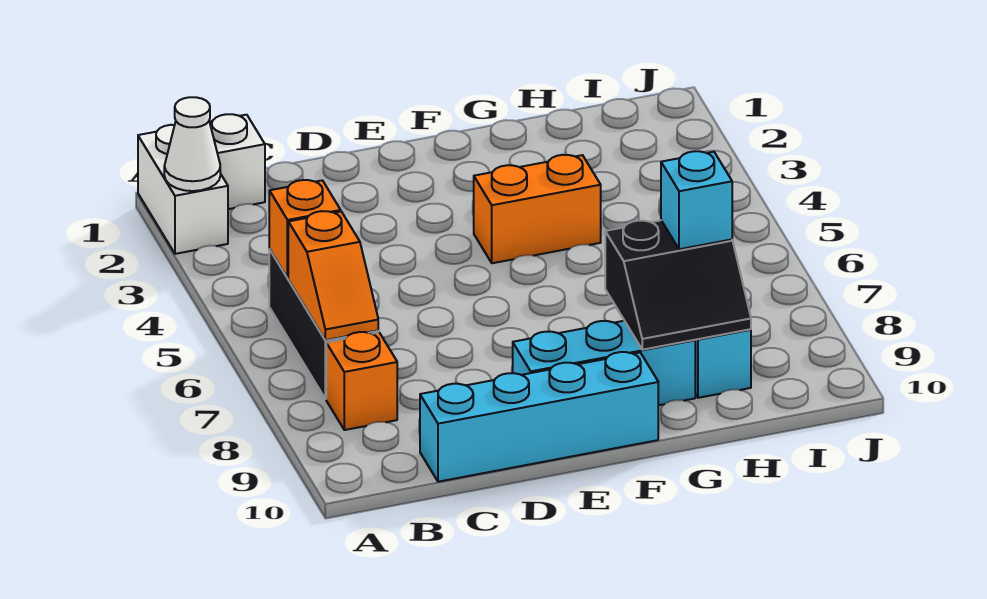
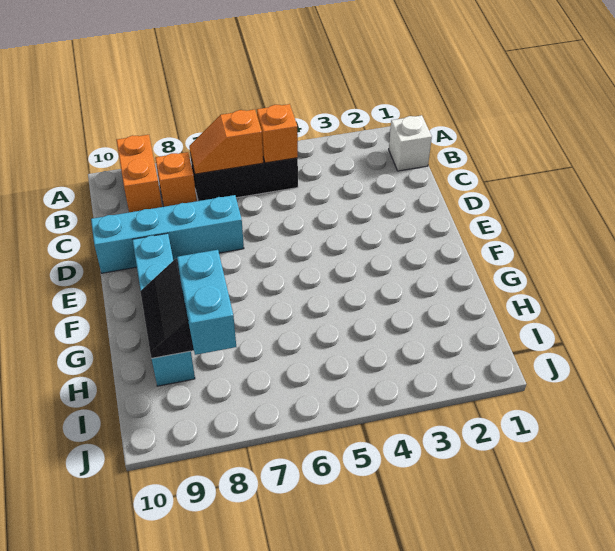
white 1x2 brick [138,125,228,254] -> none
white 1x1 cone [164,97,220,191] -> none
cyan 1x4 brick [420,352,658,482] -> cyan 1x4 brick turned to [91,195,244,273]
orange 1x2 brick [474,155,601,263] -> orange 1x2 brick moved to [117,135,162,212]
cyan 1x1 brick [661,151,732,249] -> cyan 1x2 brick [177,250,236,355]

